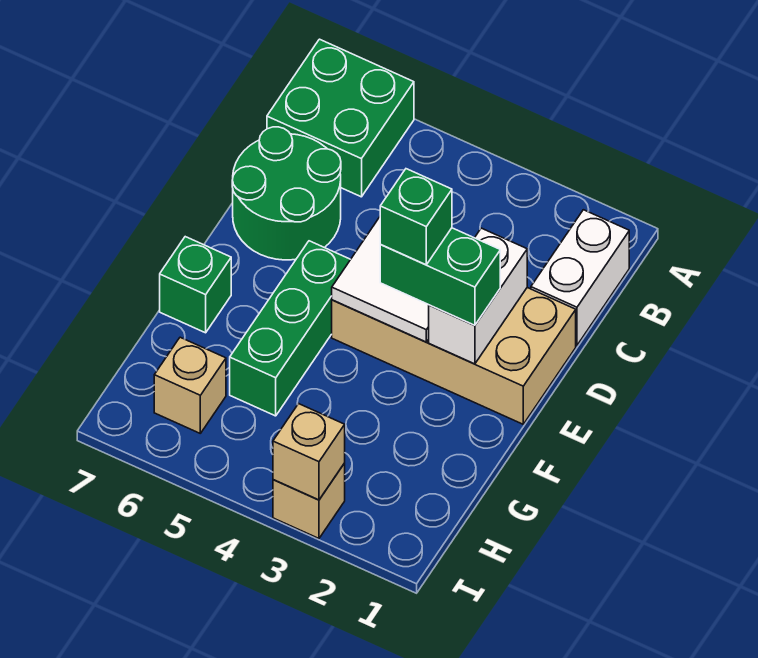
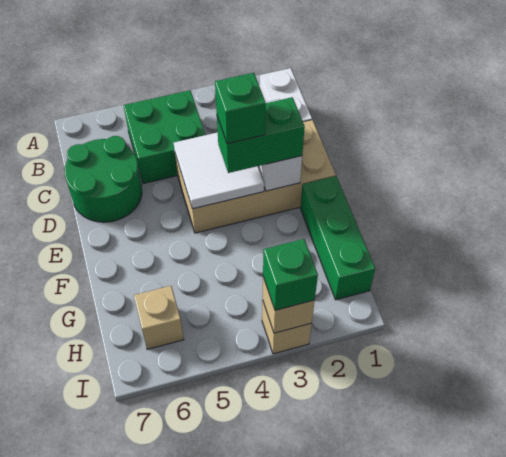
green 2x2 brick [267,39,414,197] -> green 2x2 brick moved to [124,90,205,184]
green 1x3 brick [230,241,351,416] -> green 1x3 brick moved to [300,176,375,300]
green 1x1 brick [160,237,231,333] -> green 1x1 brick moved to [263,239,318,310]

